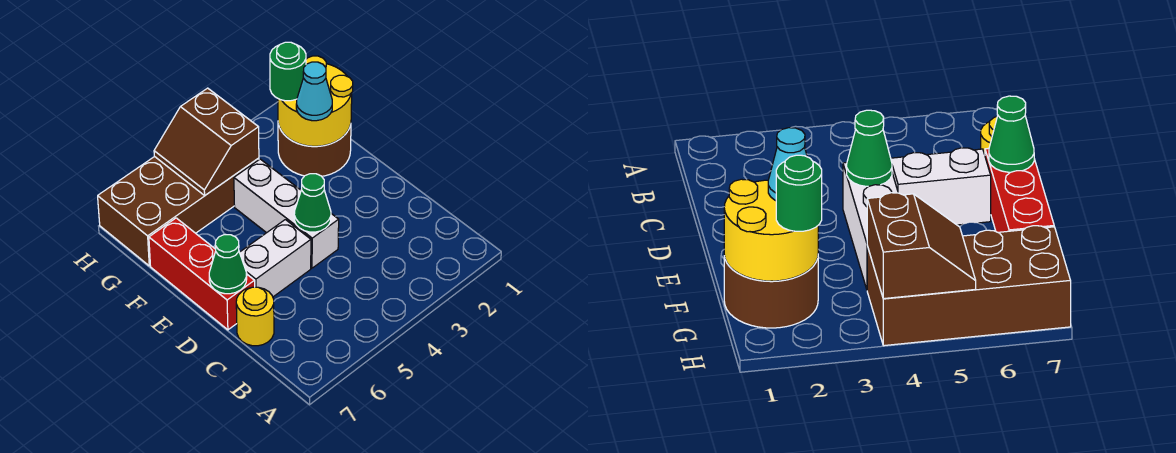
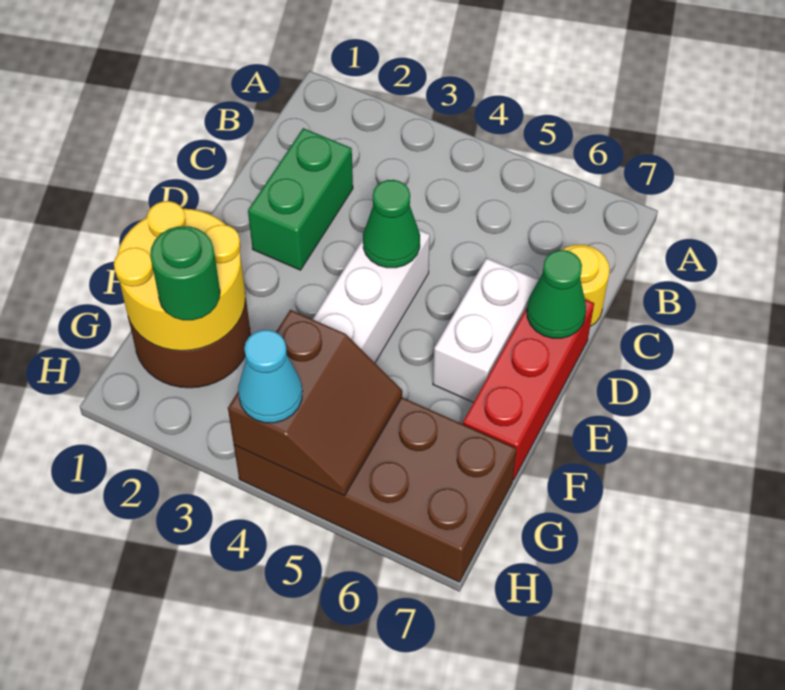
none -> green 1x2 brick [248,128,353,270]
white 1x2 brick [240,220,311,297] -> white 1x2 brick turned to [433,258,538,403]
cyan 1x1 cone [296,62,332,121] -> cyan 1x1 cone moved to [238,330,302,423]

